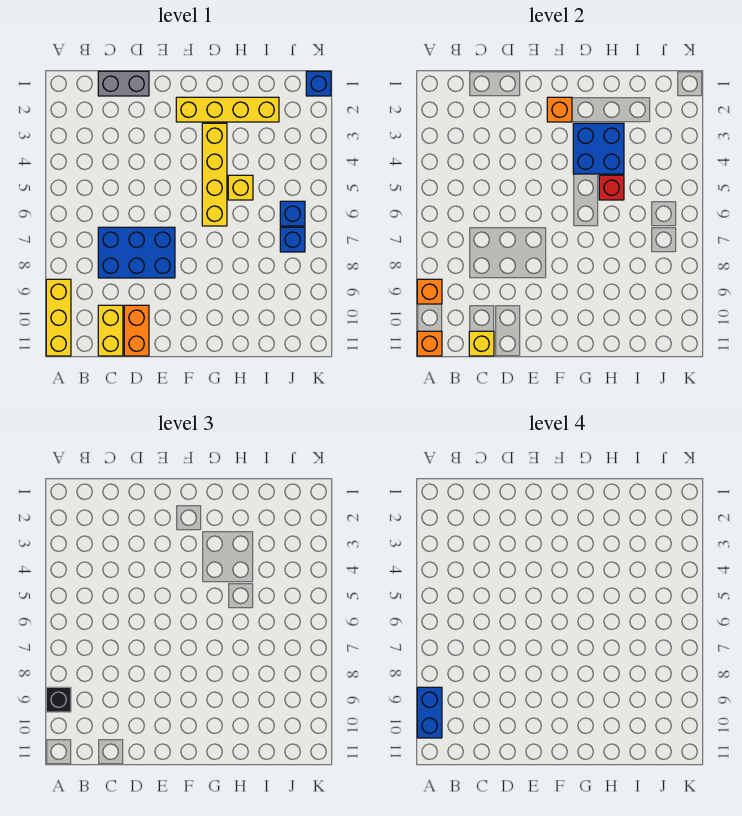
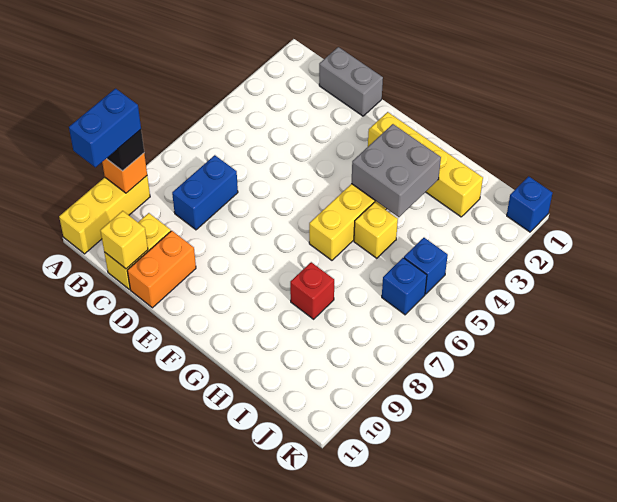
orange 1x1 brick [417,331,442,356] -> none
blue 2x3 brick [98,227,175,278] -> blue 1x2 brick [172,155,238,230]
orange 1x1 brick [547,97,572,122] -> none
blue 2x2 brick [573,123,624,174] -> grey 2x2 brick [352,124,441,217]
red 1x1 brick [599,175,624,200] -> red 1x1 brick moved to [290,262,334,319]
blue 1x1 brick [280,227,305,252] -> blue 1x1 brick moved to [404,238,448,294]

